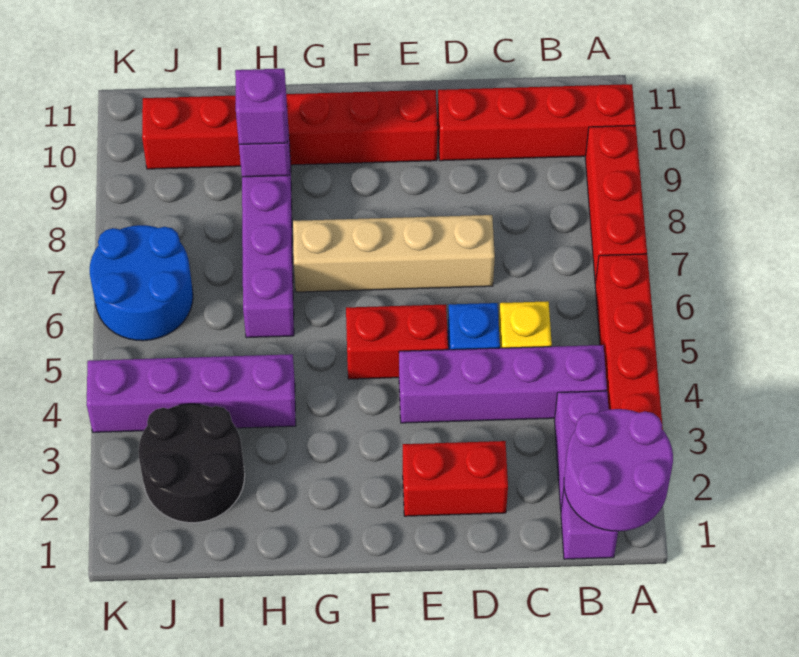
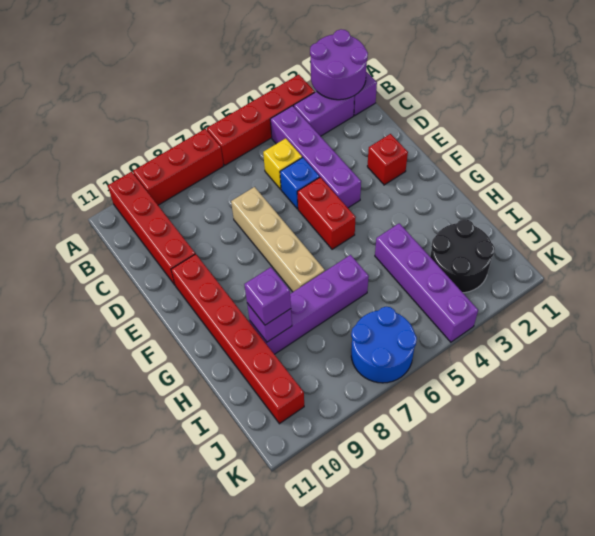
red 1x2 brick [403,441,508,516] -> red 1x1 brick [367,134,408,185]

